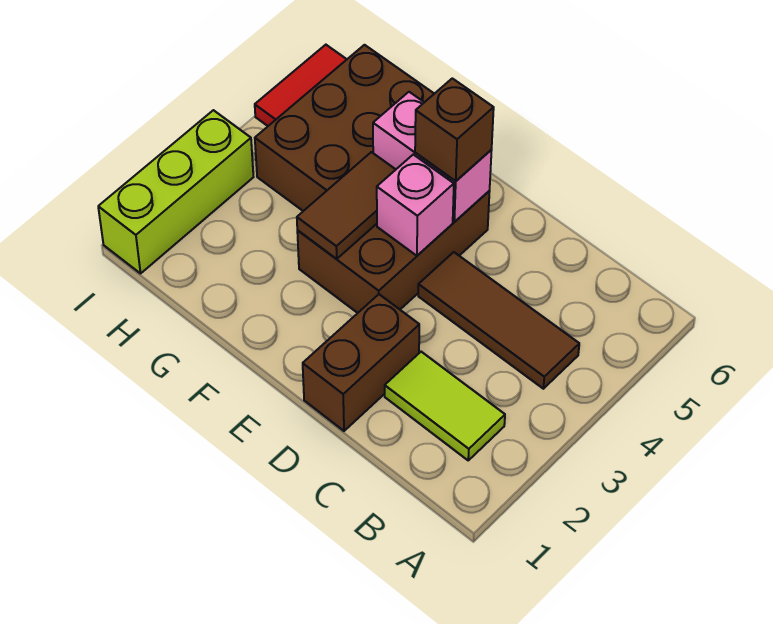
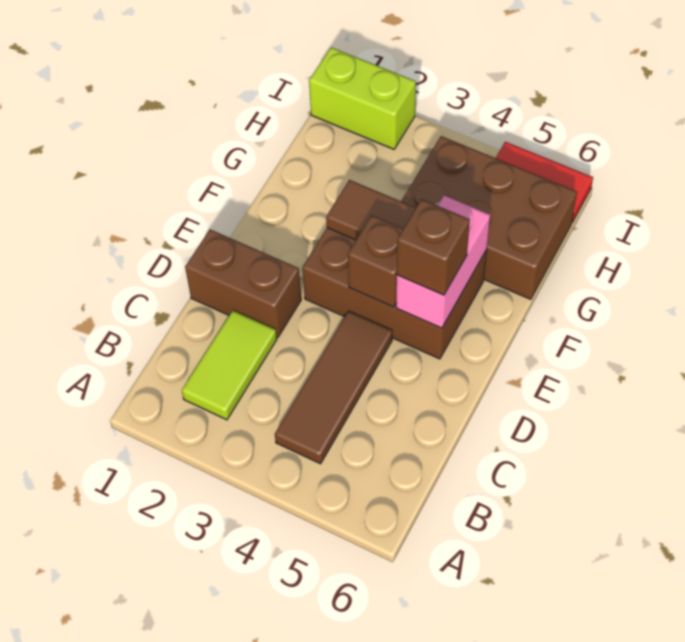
pink 1x1 brick [377,154,454,256] -> brown 1x1 brick [348,215,403,307]
lime 1x3 brick [98,110,253,273] -> lime 1x2 brick [309,47,416,149]

